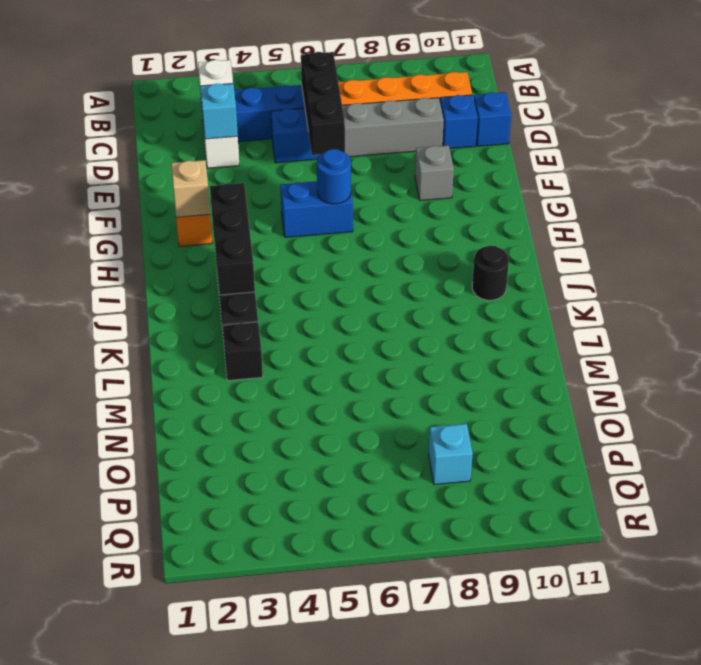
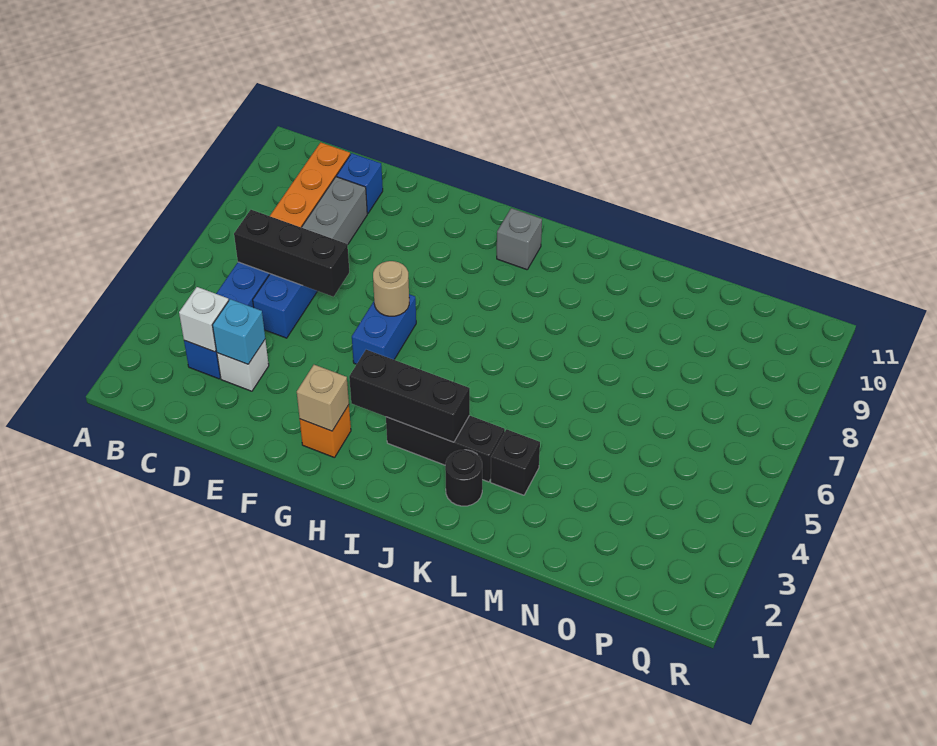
blue 1x1 brick [474,92,511,146] -> none
grey 1x1 brick [415,145,454,200] -> grey 1x1 brick moved to [497,208,542,270]
blue 1x1 round brick [317,149,351,204] -> tan 1x1 round brick [373,261,409,316]
black 1x1 round brick [472,246,509,300] -> black 1x1 round brick moved to [445,450,482,506]
cyan 1x1 brick [429,424,473,485] -> none

